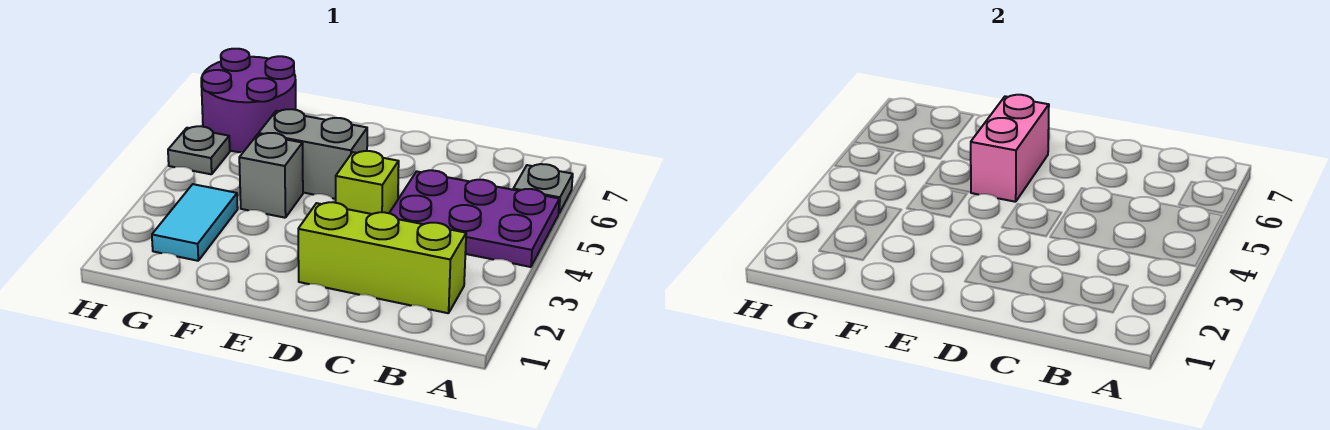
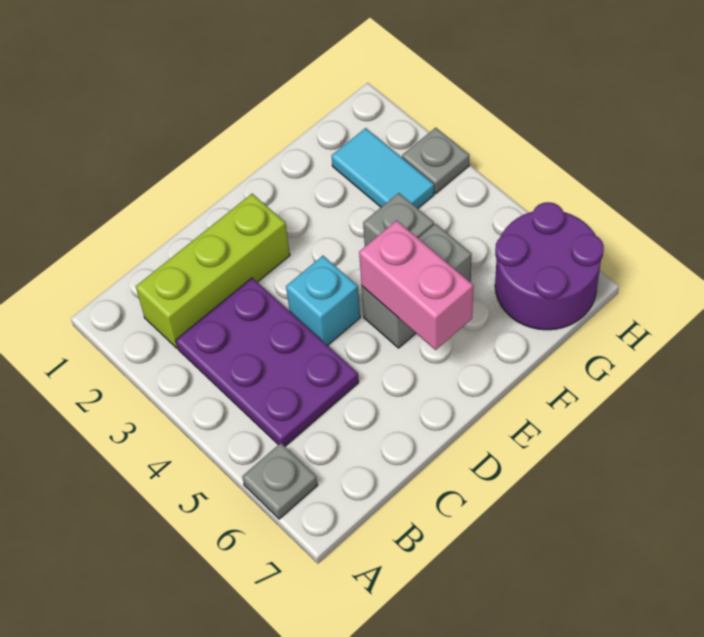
purple 2x3 plate [390,170,559,267] -> purple 2x3 plate turned to [176,278,359,446]
lime 1x1 brick [336,151,399,214] -> cyan 1x1 brick [286,256,360,346]
grey 1x1 plate [168,126,230,174] -> grey 1x1 plate moved to [402,128,470,193]

